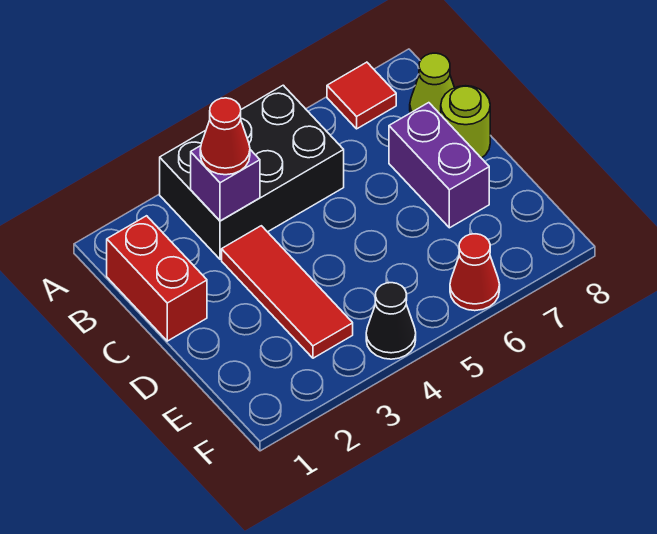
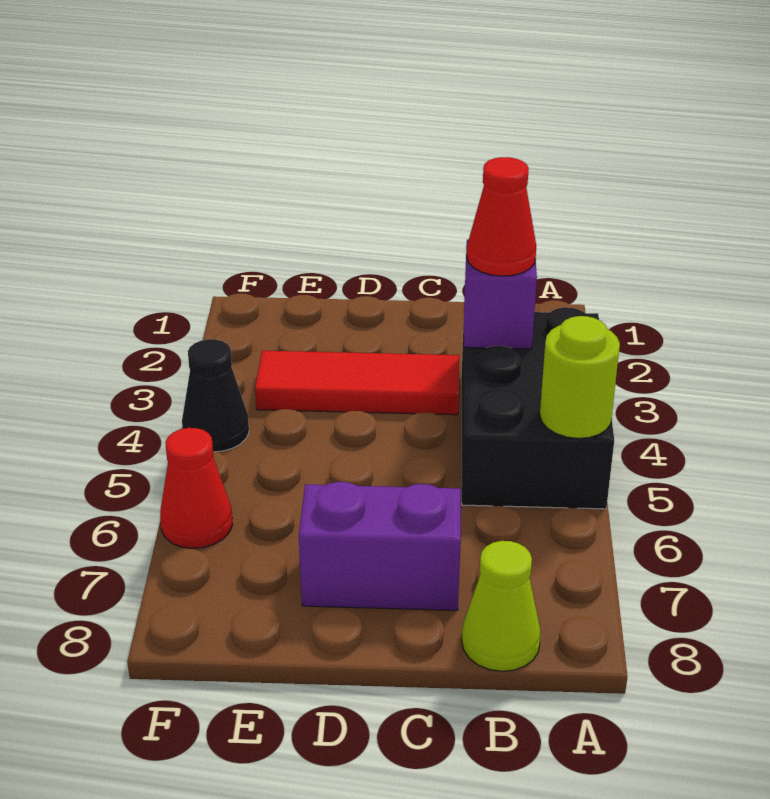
red 1x1 tile [327,62,396,129] -> none
red 1x2 brick [107,216,207,341] -> none
lime 1x1 round brick [441,86,490,158] -> lime 1x1 round brick moved to [540,316,620,438]

